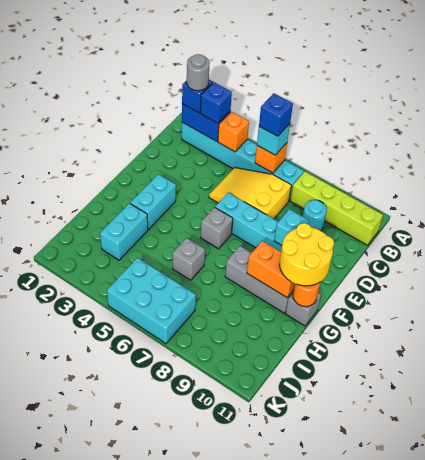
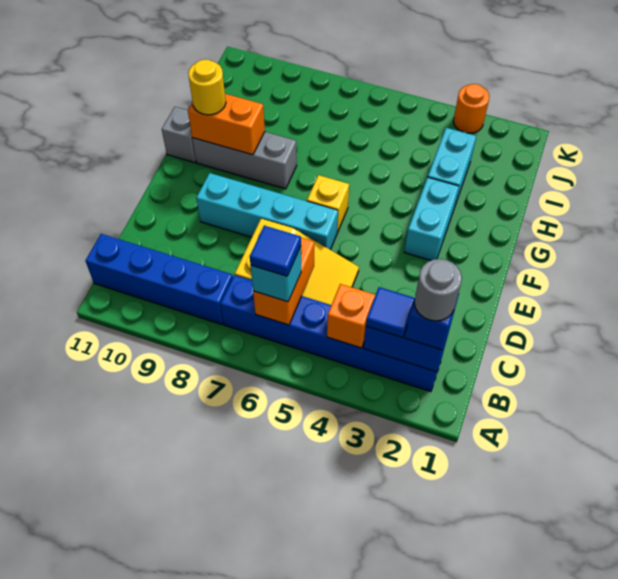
cyan 1x6 brick [182,122,304,201] -> blue 1x6 brick [221,275,445,392]
blue 1x1 brick [200,82,232,123] -> blue 1x1 tile [366,287,415,338]
orange 1x1 brick [255,143,287,173] -> orange 1x2 brick [253,238,314,325]
blue 1x1 brick [259,93,293,136] -> blue 1x1 tile [250,226,301,276]
lime 1x4 brick [290,172,383,245] -> blue 1x4 brick [86,234,233,324]
cyan 1x1 round brick [303,200,327,231] -> none
cyan 1x1 brick [274,209,309,245] -> none
grey 1x1 brick [201,207,233,249] -> yellow 1x1 brick [307,175,349,233]
yellow 2x2 round brick [279,223,334,286] -> yellow 1x1 round brick [188,60,226,115]
orange 1x1 round brick [293,282,320,307] -> orange 1x1 round brick moved to [453,84,490,133]
grey 1x1 brick [173,238,205,280] -> none
cyan 2x3 brick [107,258,196,344] -> none

